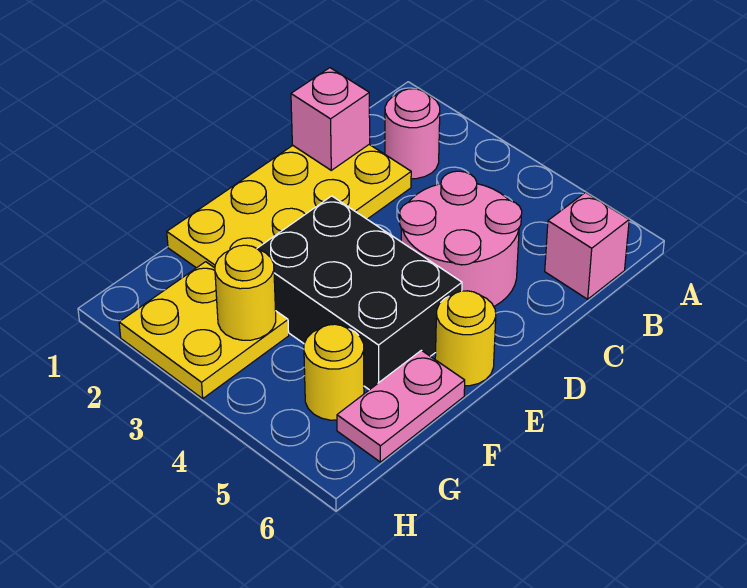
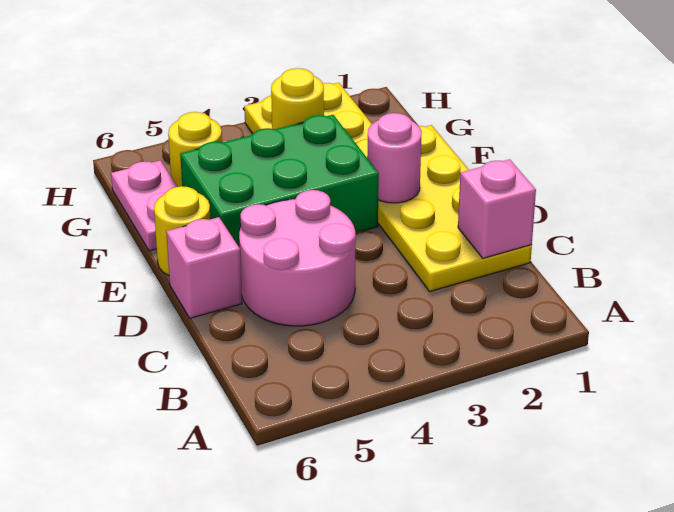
pink 1x1 round brick [385,89,440,179] -> pink 1x1 round brick moved to [367,113,422,203]
pink 1x1 brick [545,192,629,299] -> pink 1x1 brick moved to [166,217,242,318]
black 2x3 brick [257,196,462,390] -> green 2x3 brick [180,115,379,248]

